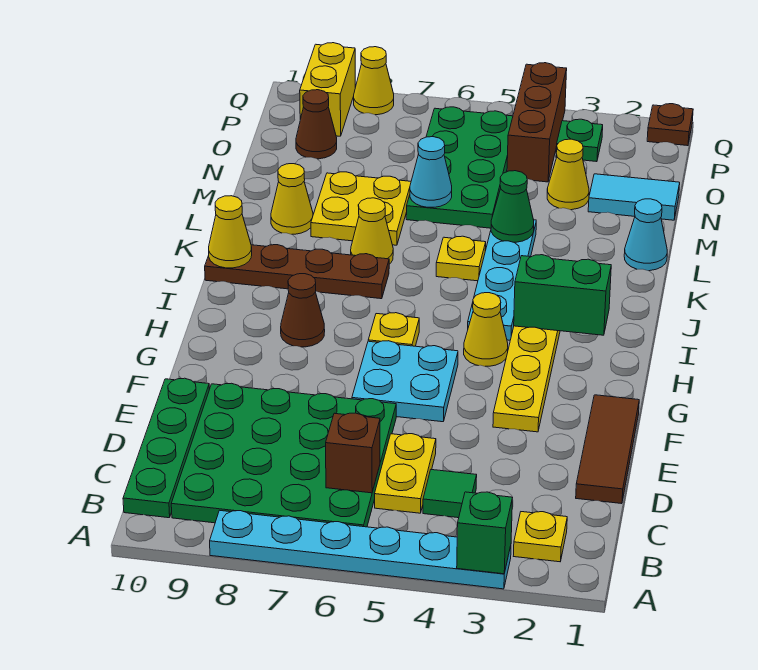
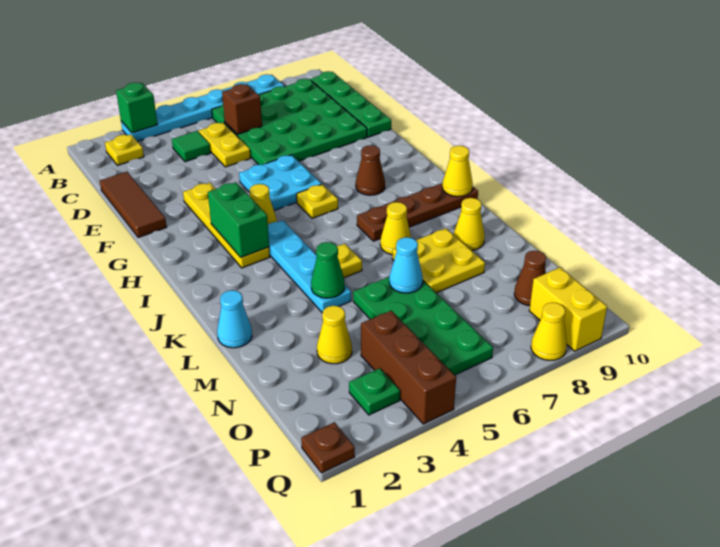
green 1x2 brick [514,255,611,335] -> green 1x2 brick turned to [208,182,269,257]
cyan 1x2 tile [588,174,680,220] -> none

